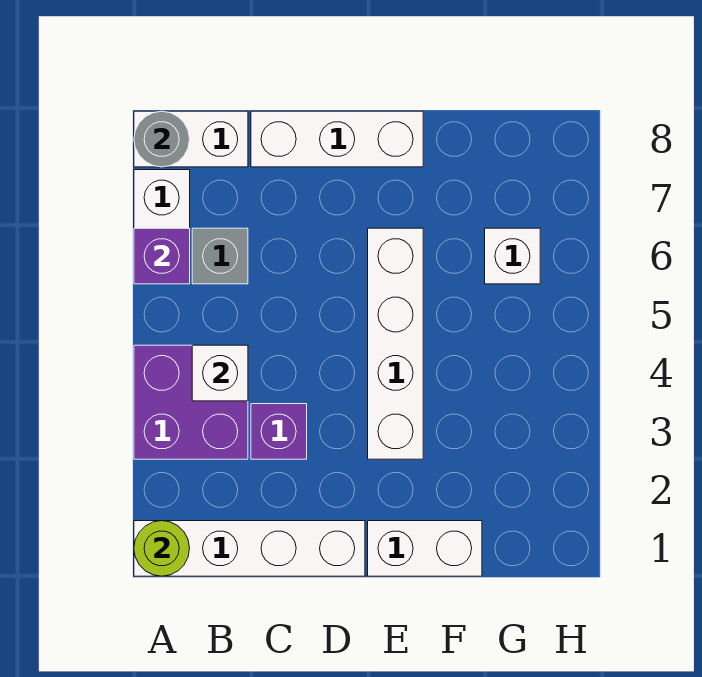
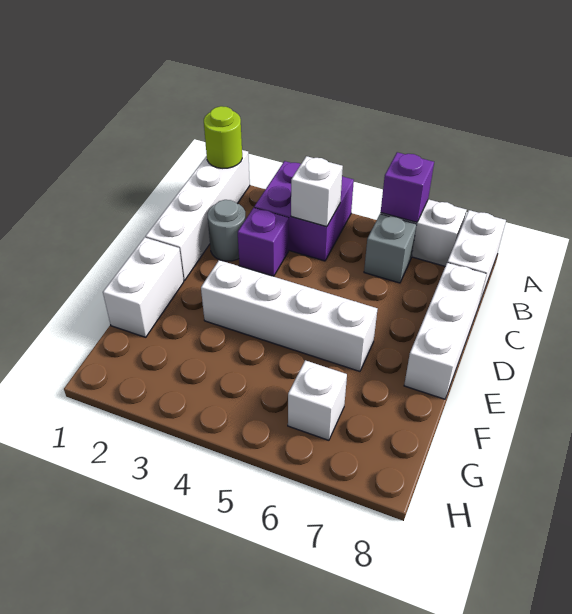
grey 1x1 round brick [134,111,190,167] -> grey 1x1 round brick moved to [207,200,246,261]

